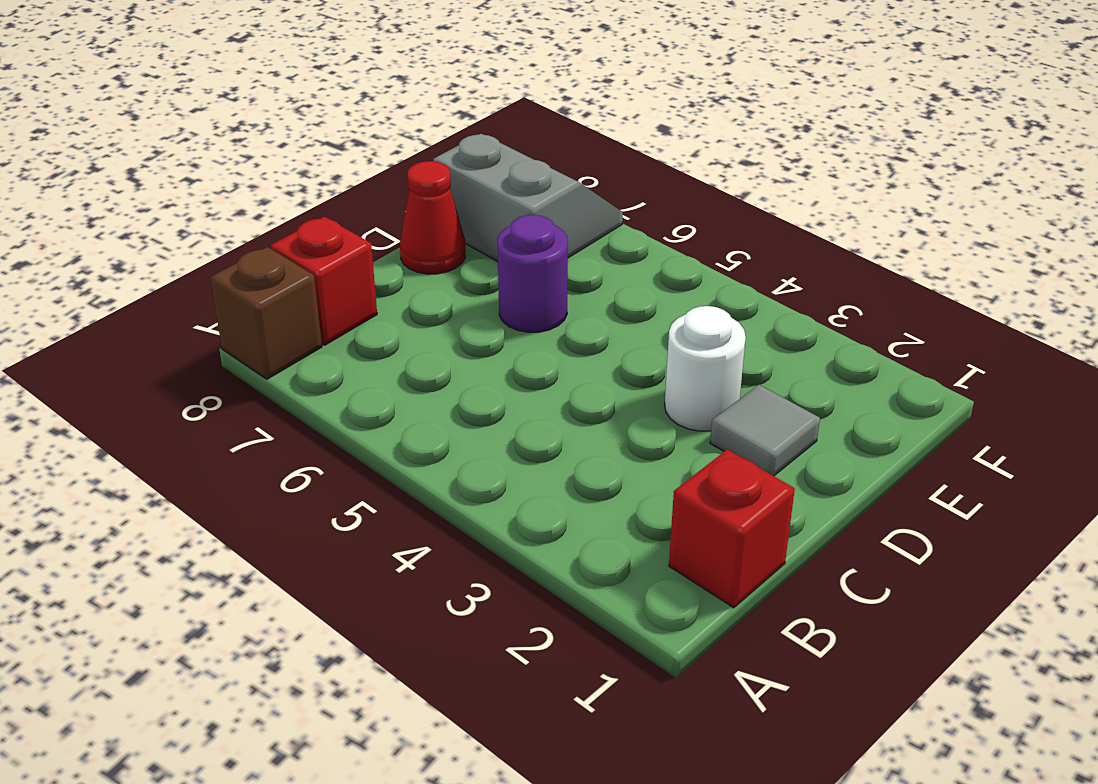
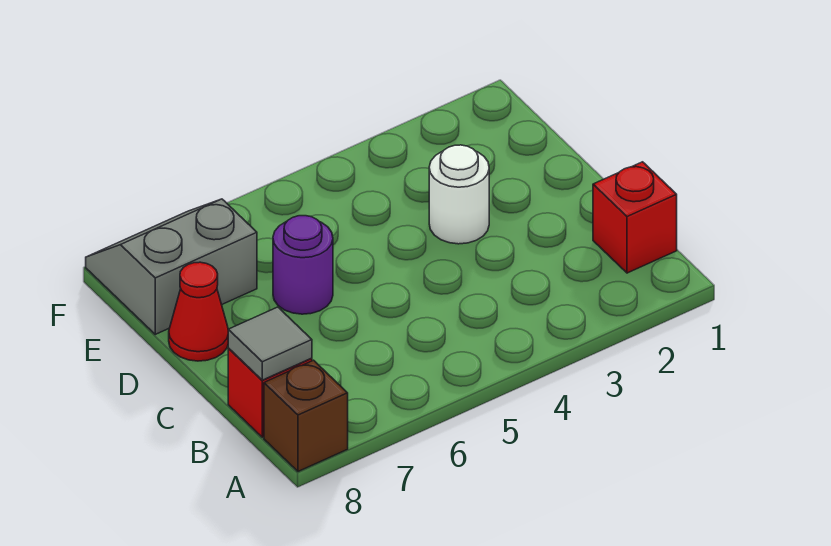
grey 1x1 tile [710,385,820,476] -> grey 1x1 tile moved to [228,307,312,380]

